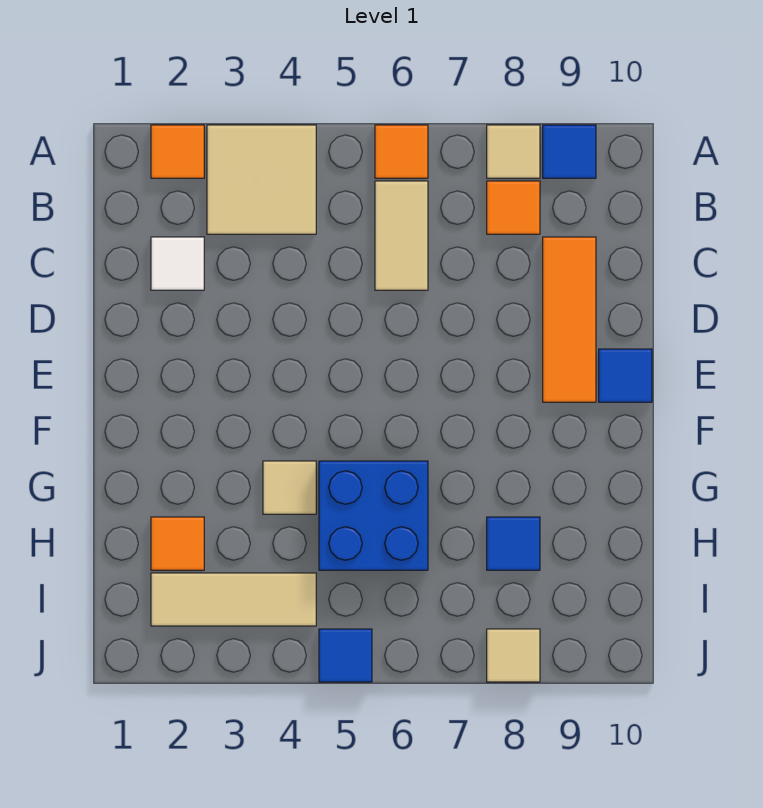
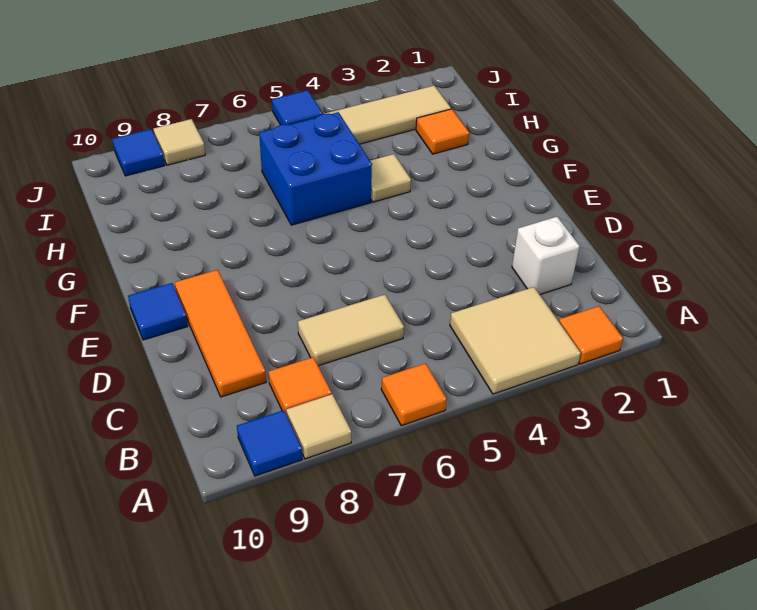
tan 1x2 tile [375,181,428,290] -> tan 1x2 tile turned to [298,295,404,366]
white 1x1 tile [151,237,204,290] -> white 1x1 brick [512,217,580,294]
blue 1x1 tile [487,517,540,570] -> blue 1x1 tile moved to [112,129,165,176]

